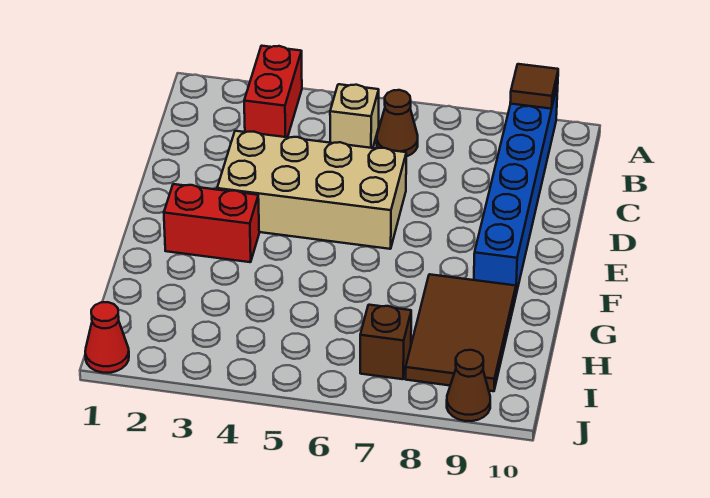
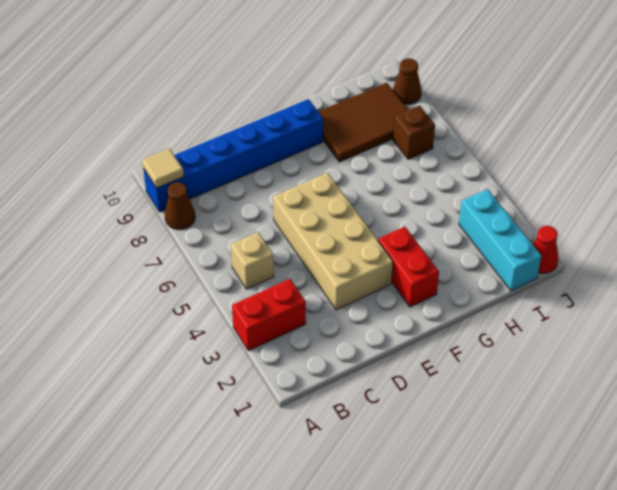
brown 1x1 tile [510,64,558,109] -> tan 1x1 tile [142,148,184,188]
brown 1x1 cone [377,90,418,157] -> brown 1x1 cone moved to [165,182,195,230]
none -> cyan 1x3 brick [459,189,541,291]

